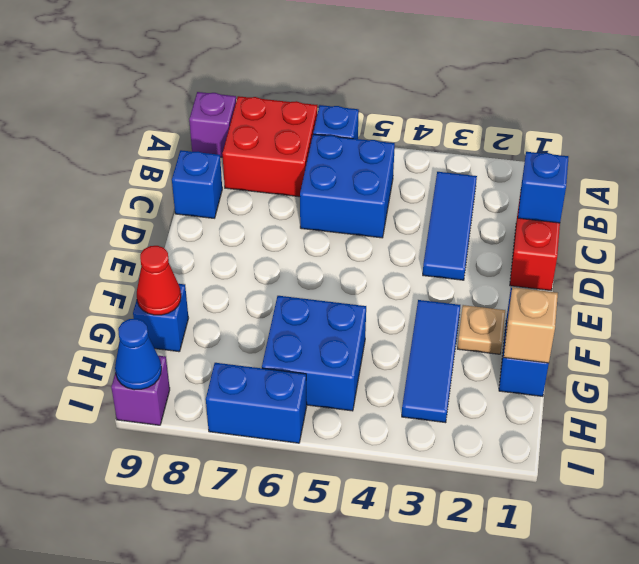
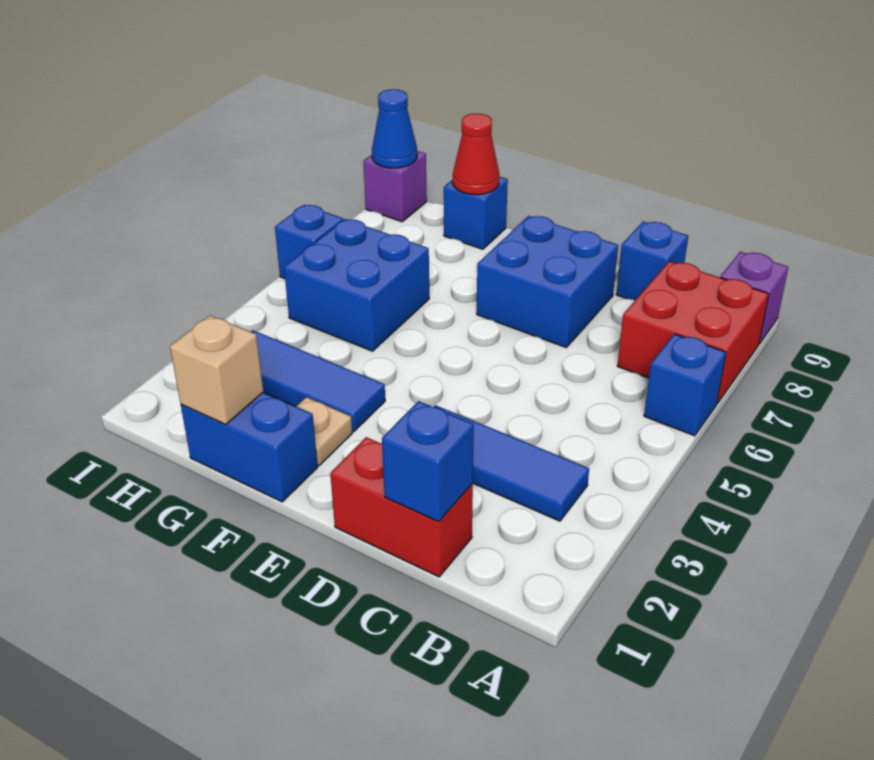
blue 2x2 brick [300,134,395,238] -> blue 2x2 brick moved to [477,216,618,347]
blue 1x2 brick [206,363,307,443] -> blue 1x1 brick [275,205,343,279]

